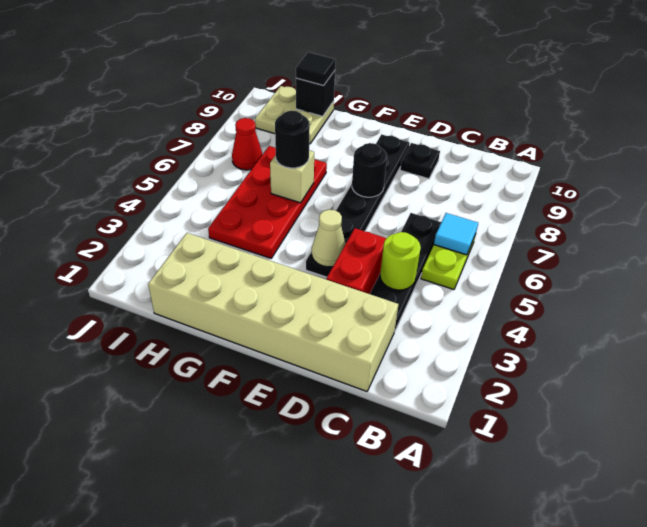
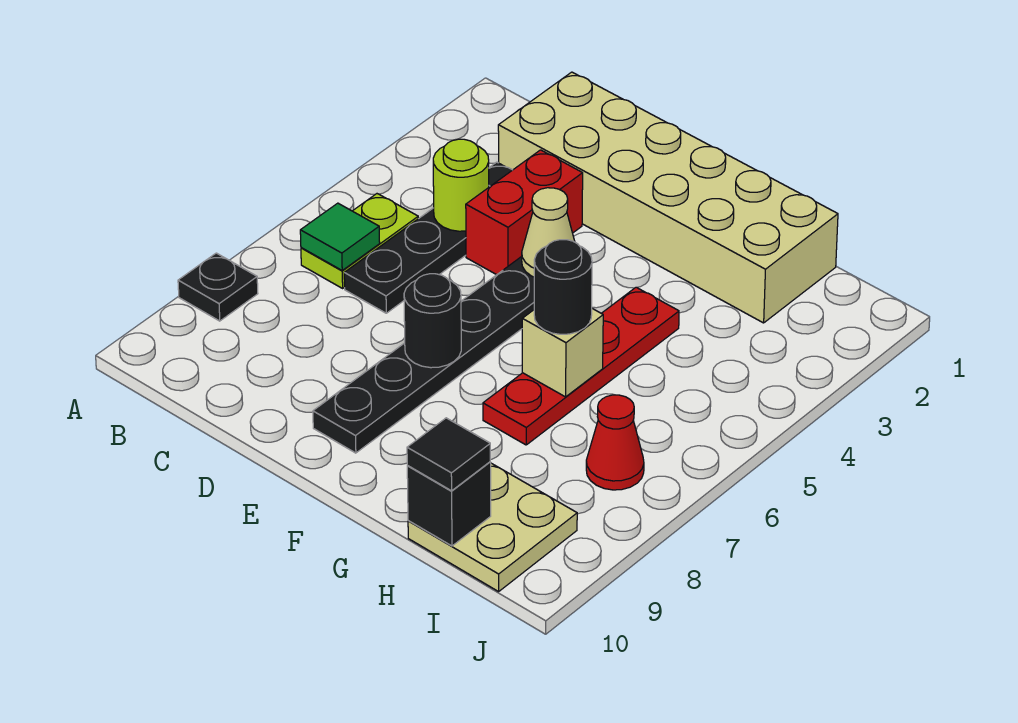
cyan 1x1 tile [434,213,478,255] -> green 1x1 tile [300,203,380,270]
black 1x1 plate [400,143,440,179] -> black 1x1 plate moved to [178,253,258,321]
red 2x4 plate [208,146,327,258] -> red 1x4 plate [483,287,679,445]

